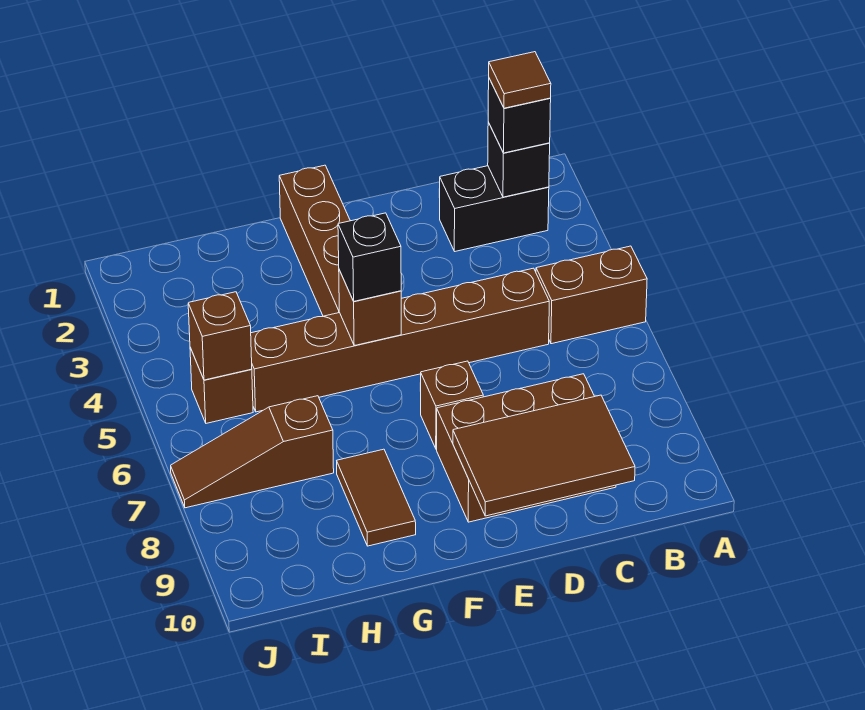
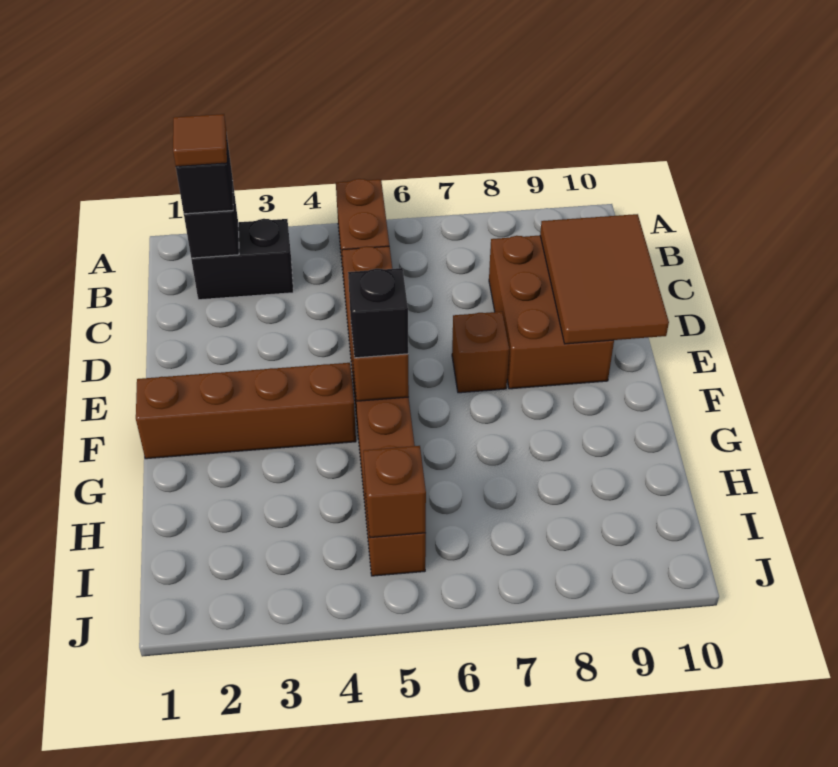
black 1x2 brick [440,166,549,251] -> black 1x2 brick turned to [191,219,293,300]
brown 1x2 tile [337,449,416,546] -> none
brown 1x3 slope [171,396,334,508] -> none

